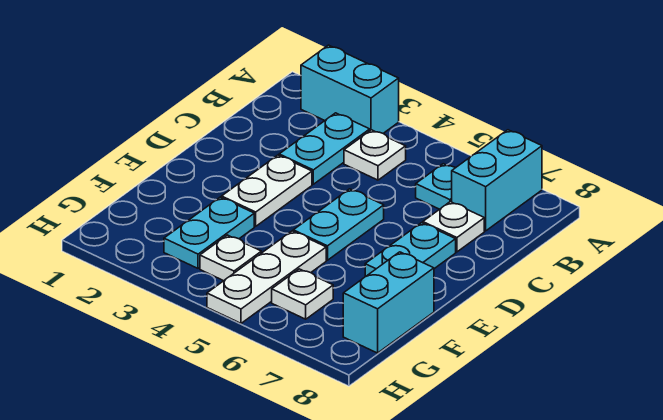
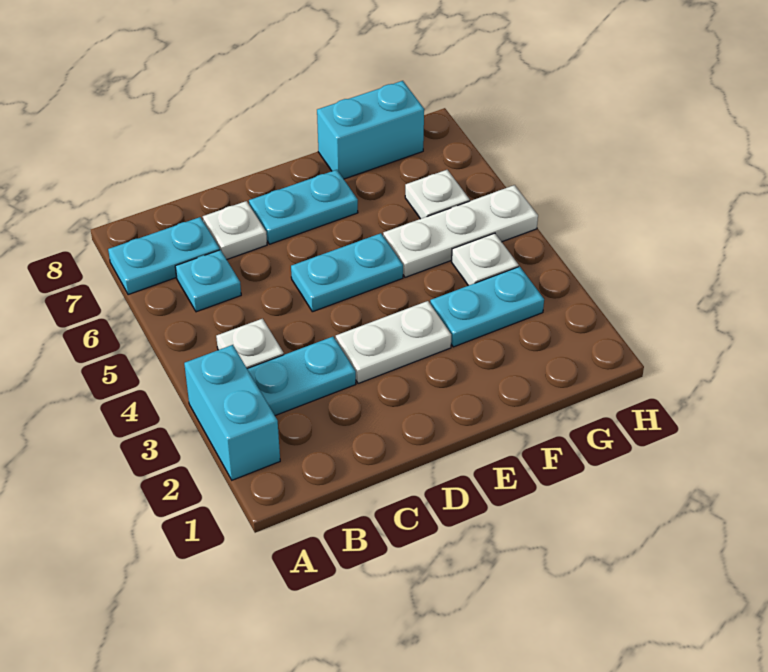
cyan 1x2 brick [452,130,542,231] -> cyan 1x2 plate [108,217,220,295]

